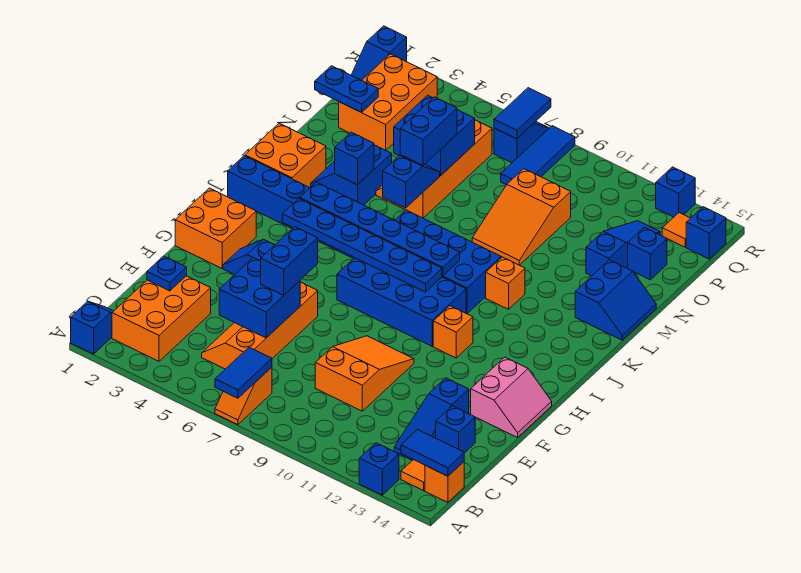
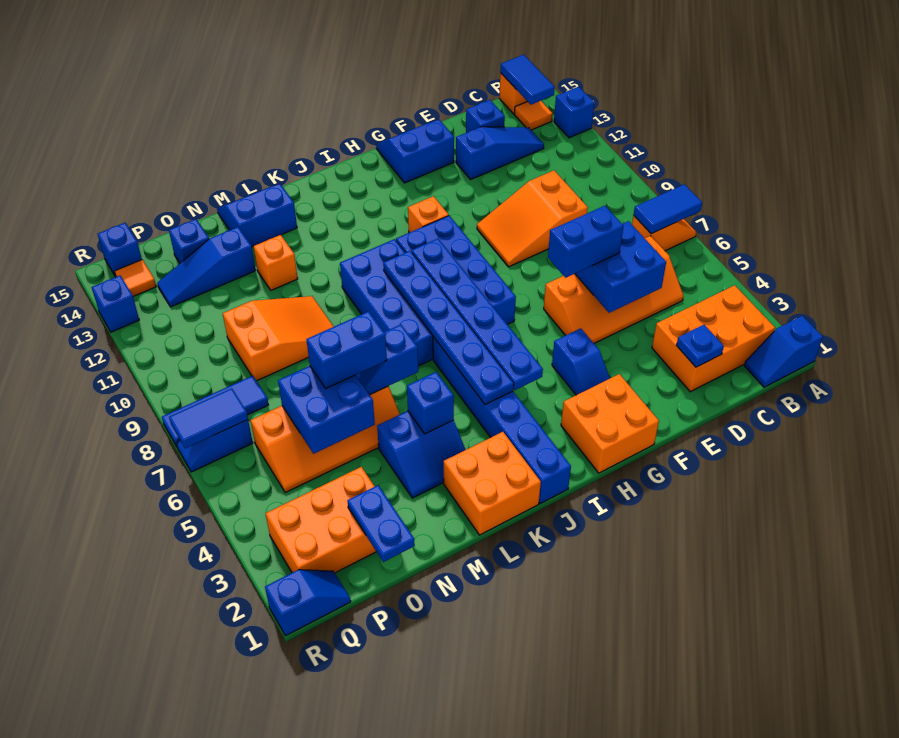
pink 2x2 slope [471,357,552,438] -> blue 2x2 slope [376,120,454,183]
orange 1x1 brick [486,257,525,309] -> orange 1x1 brick moved to [254,235,298,290]

